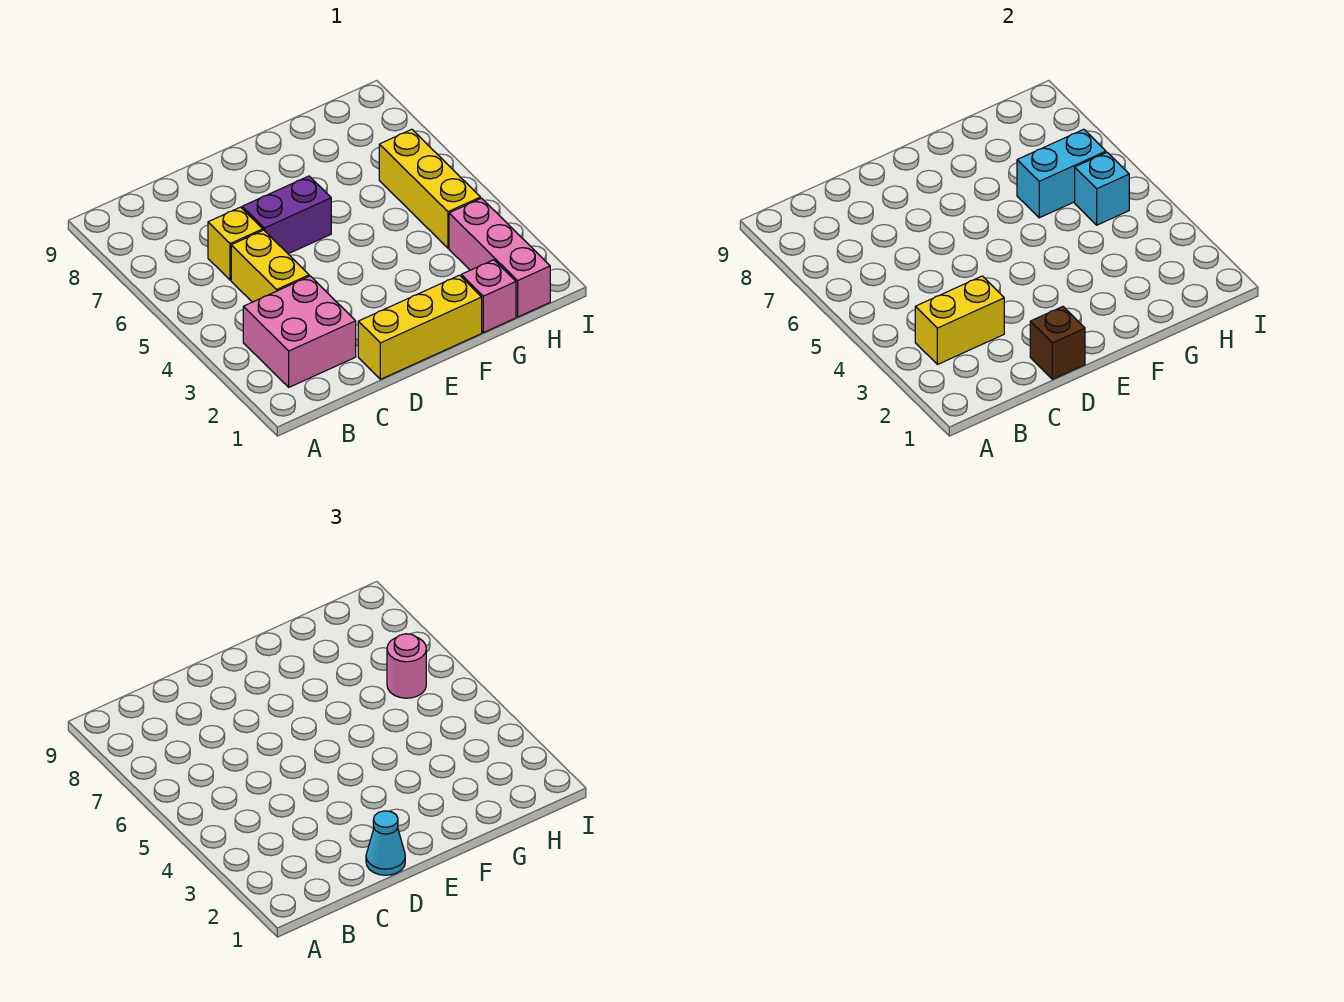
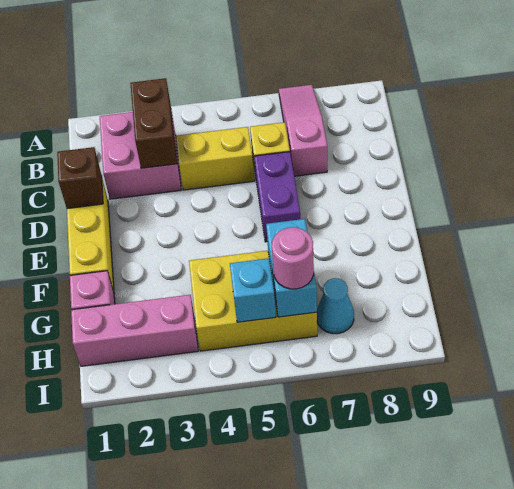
none -> pink 1x3 slope [279,85,327,176]
yellow 1x2 brick [915,276,1004,365] -> brown 1x2 brick [130,78,177,168]
cyan 1x1 cone [366,811,405,875] -> cyan 1x1 cone moved to [317,278,354,334]
yellow 1x3 brick [379,129,481,248] -> yellow 2x3 brick [189,251,317,351]

